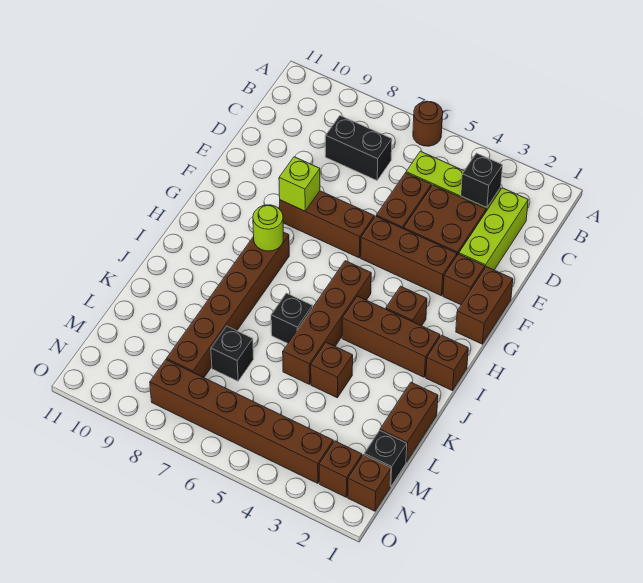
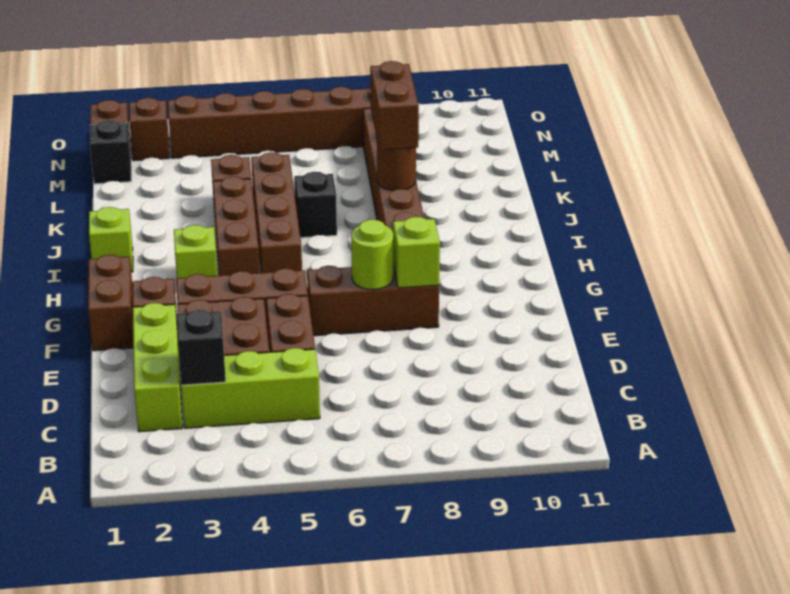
brown 1x1 round brick [413,101,443,146] -> brown 1x1 round brick moved to [377,143,416,191]
black 1x2 brick [325,116,392,180] -> none
brown 1x1 brick [386,286,427,326] -> lime 1x1 brick [174,225,217,278]
lime 1x1 round brick [253,205,283,251] -> lime 1x1 round brick moved to [351,219,393,290]
brown 1x1 brick [426,335,468,391] -> lime 1x1 brick [89,207,133,272]
brown 1x3 brick [342,296,440,377] -> brown 1x3 brick turned to [213,177,260,276]
brown 1x2 brick [380,383,438,462] -> brown 1x2 brick moved to [370,61,419,150]
black 1x1 brick [211,326,253,381] -> none

